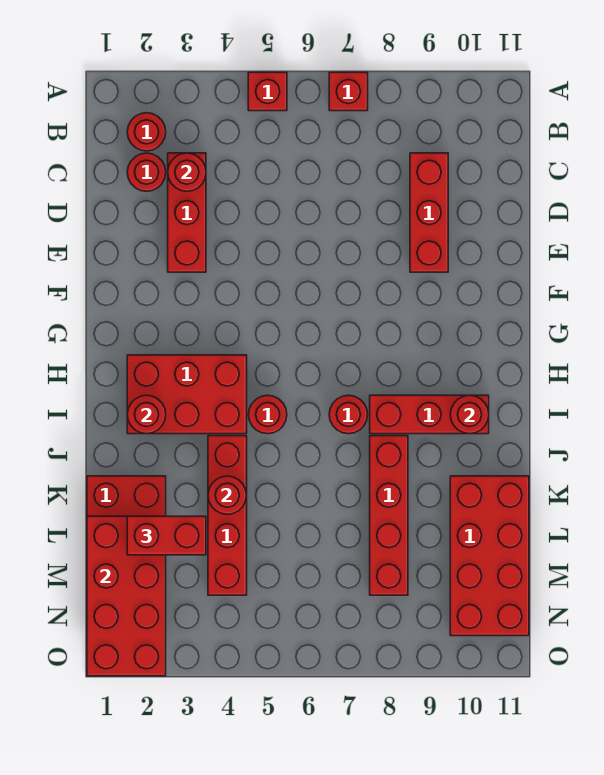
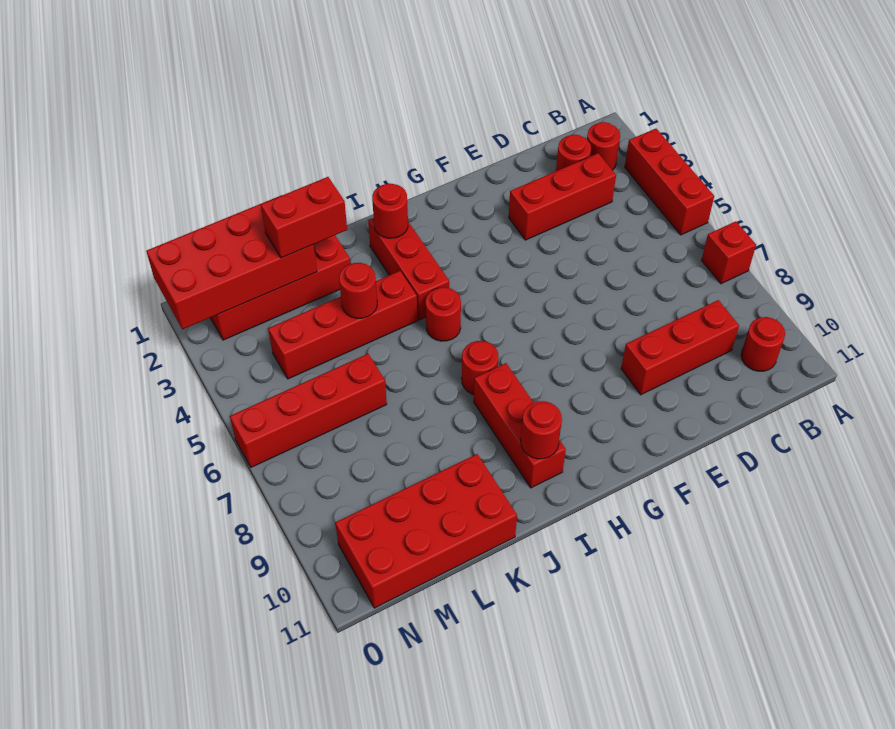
red 1x1 brick [248,72,287,111] -> red 1x3 brick [625,129,714,235]
red 1x1 round brick [168,153,206,191] -> red 1x1 round brick moved to [741,317,785,371]
red 2x3 brick [127,355,247,434] -> red 1x3 brick [368,218,449,320]
red 1x4 brick [370,436,408,595] -> red 1x4 brick moved to [230,354,387,467]
red 1x2 brick [127,516,206,555] -> red 1x2 brick turned to [261,177,347,258]

